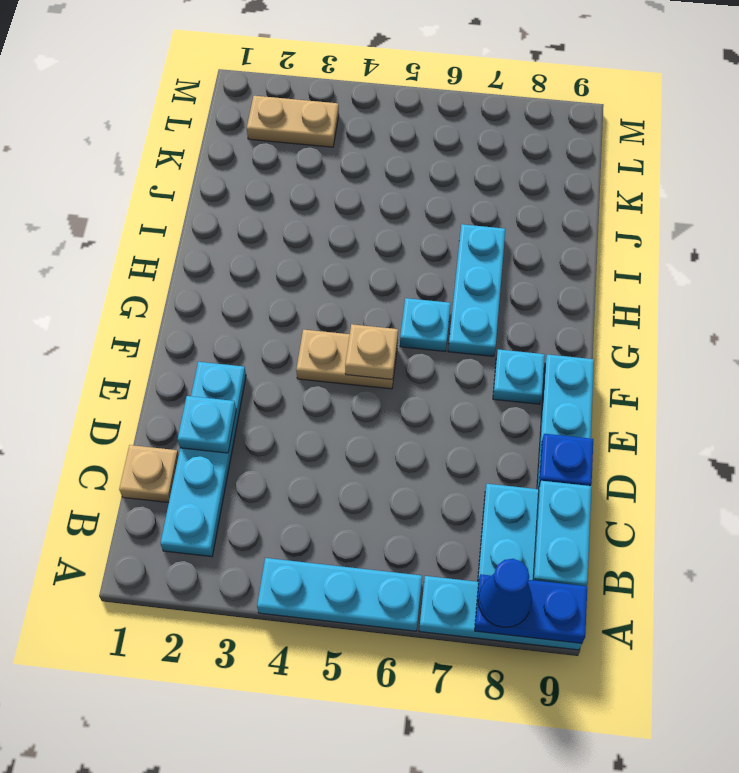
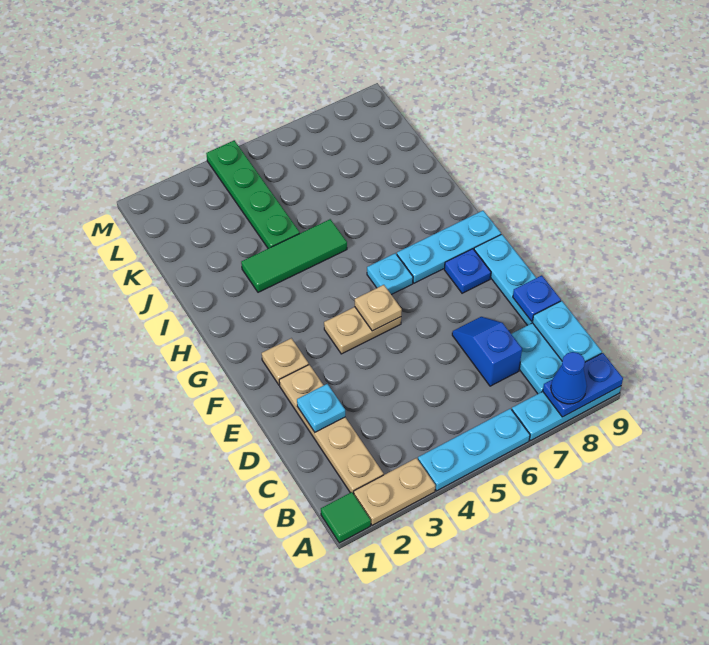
none -> green 1x1 tile [321,492,371,543]
cyan 1x4 plate [160,362,246,557] -> tan 1x4 plate [279,365,384,494]
tan 1x1 plate [119,445,179,503] -> tan 1x1 plate moved to [262,338,309,385]
none -> blue 1x2 slope [452,317,522,386]
cyan 1x1 plate [493,349,545,404] -> blue 1x1 plate [444,249,491,293]
cyan 1x3 plate [448,224,505,356] -> cyan 1x3 plate turned to [397,211,501,283]
none -> green 1x3 tile [241,219,347,292]
none -> green 1x4 plate [206,140,300,248]
tan 1x2 plate [247,96,339,147] -> tan 1x2 plate moved to [354,458,435,525]

